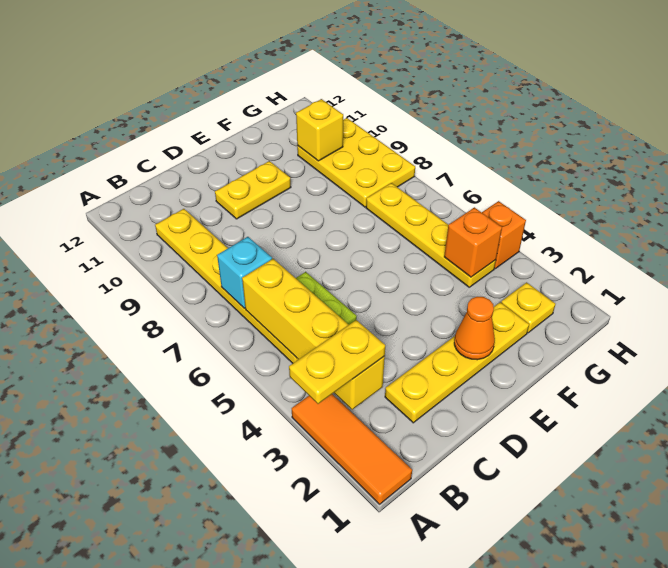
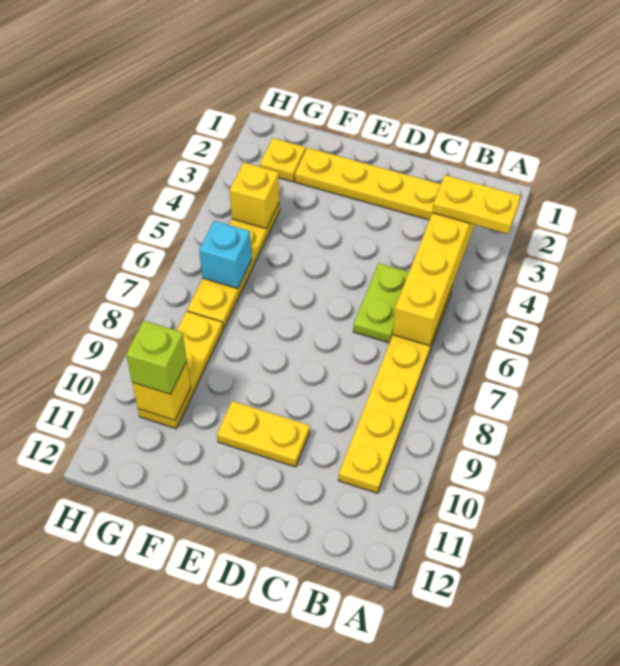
orange 1x3 tile [292,394,412,504] -> none
cyan 1x1 brick [217,237,272,308] -> cyan 1x1 brick moved to [199,221,252,289]
orange 1x1 cone [454,297,495,360] -> none
orange 1x1 brick [444,207,502,277] -> yellow 1x1 brick [230,162,279,229]
yellow 2x3 plate [297,118,415,207] -> yellow 1x3 plate [138,311,223,429]
none -> lime 1x1 brick [126,320,187,394]
orange 1x1 brick [482,201,526,269] -> none

